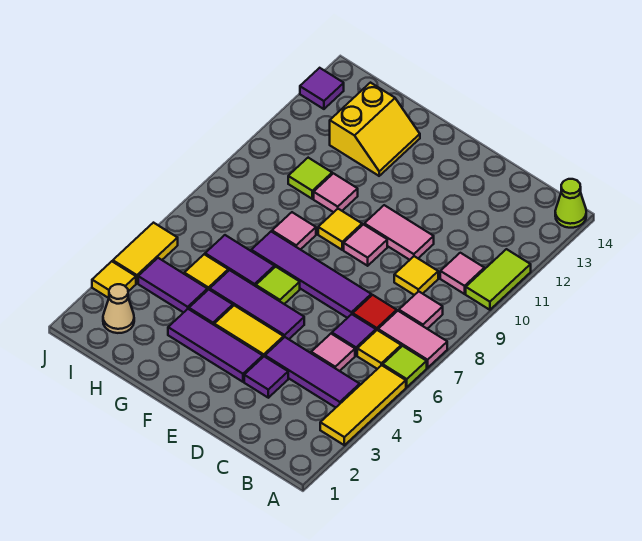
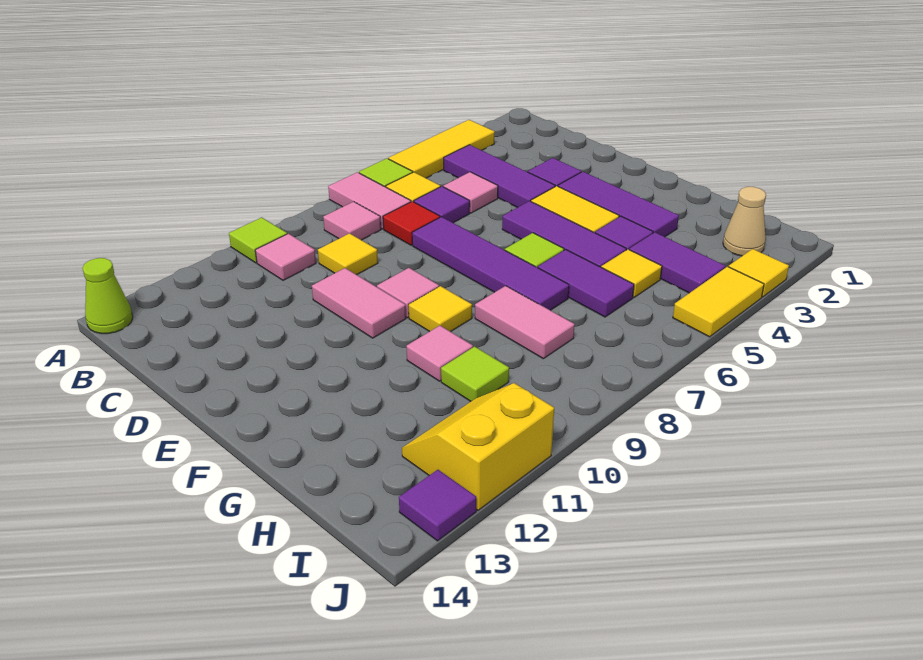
lime 1x2 tile [466,249,531,310] -> lime 1x1 tile [229,217,287,263]
pink 1x1 tile [272,212,316,250] -> pink 1x2 tile [475,286,575,359]
yellow 2x2 slope [330,83,420,176] -> yellow 2x2 slope moved to [402,383,554,510]

